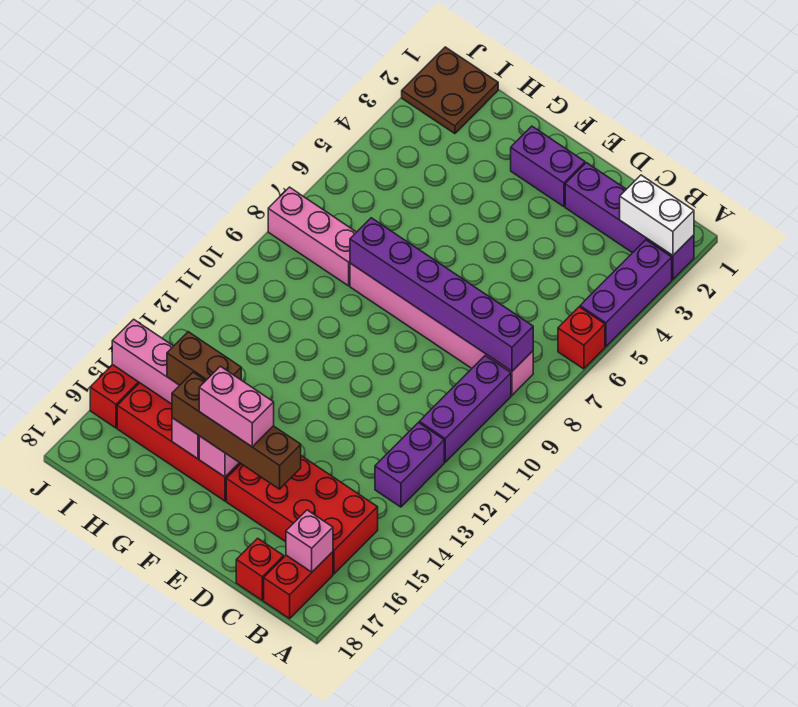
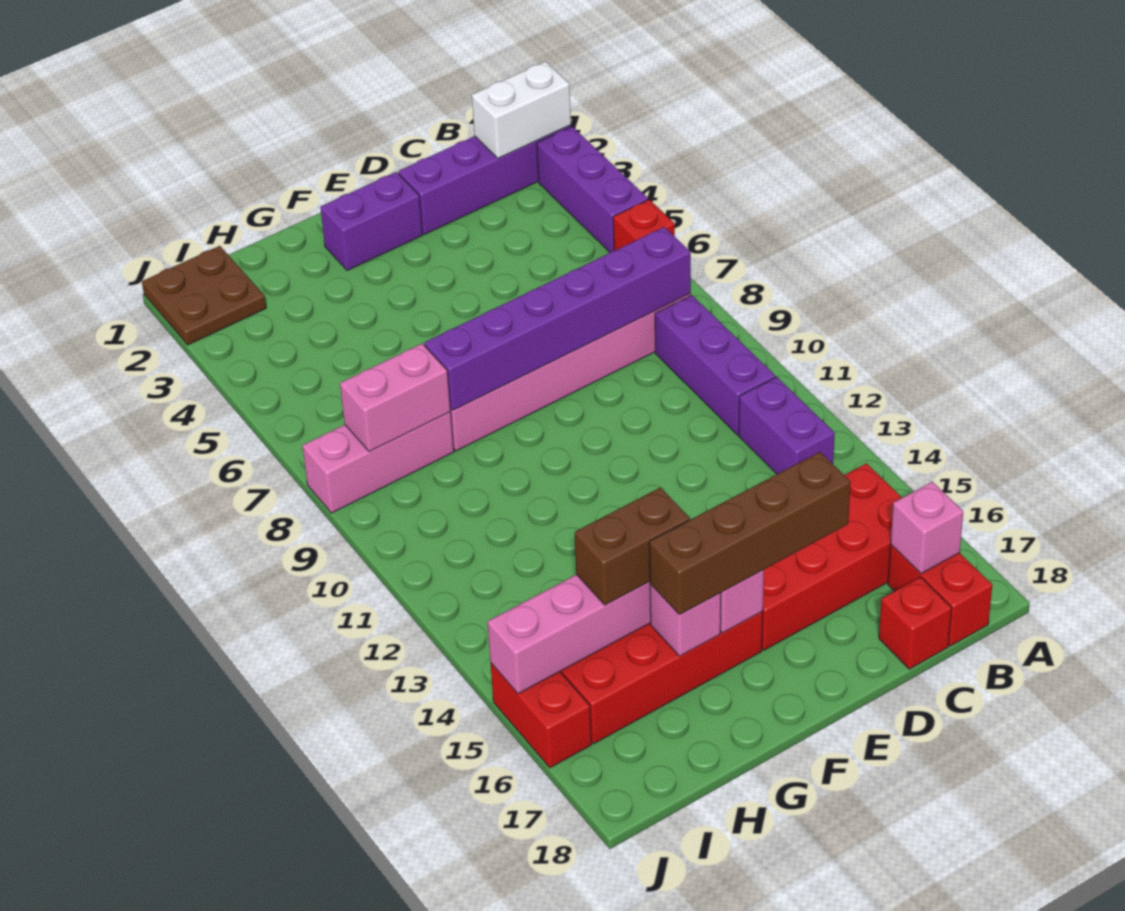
pink 1x2 brick [199,366,274,447] -> pink 1x2 brick moved to [340,344,451,452]

